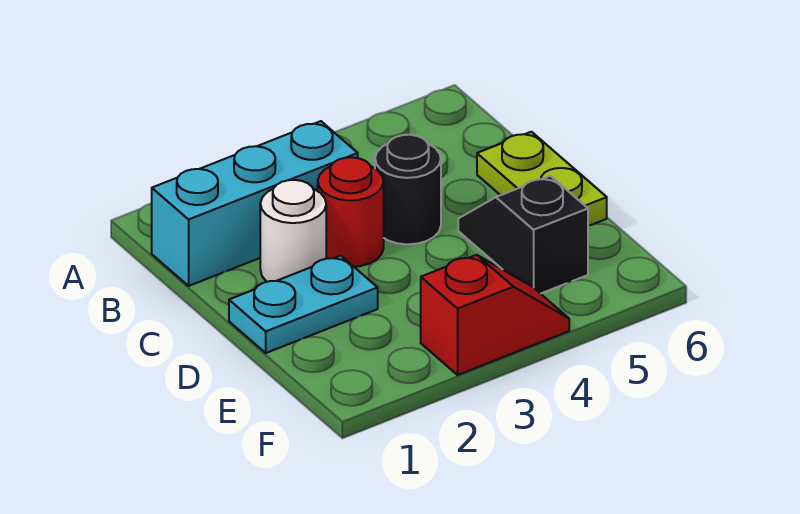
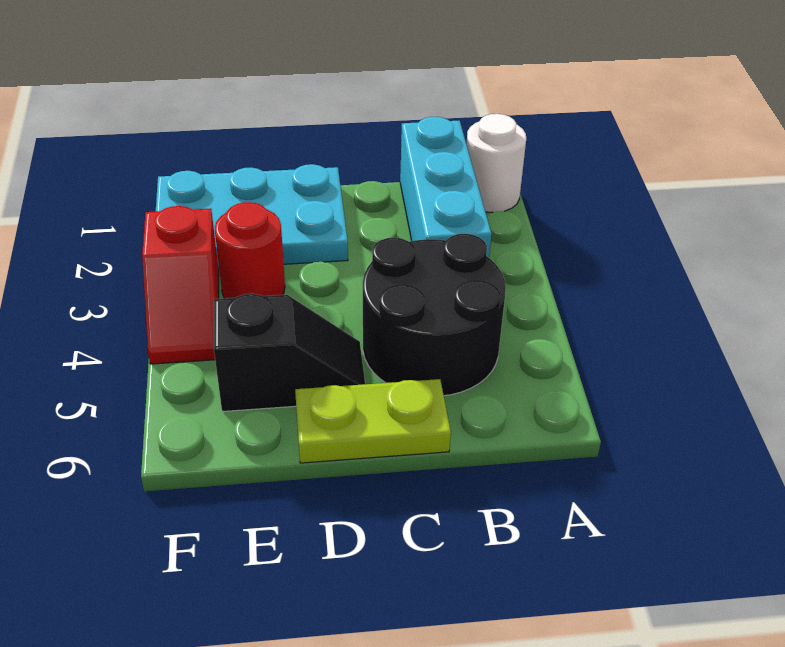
white 1x1 round brick [260,180,326,282] -> white 1x1 round brick moved to [467,114,526,212]
red 1x1 round brick [318,157,384,267] -> red 1x1 round brick moved to [215,202,285,298]
black 1x1 round brick [375,135,441,244] -> black 2x2 round brick [363,234,506,396]
cyan 1x2 plate [229,256,378,353] -> cyan 2x3 plate [156,164,348,268]

